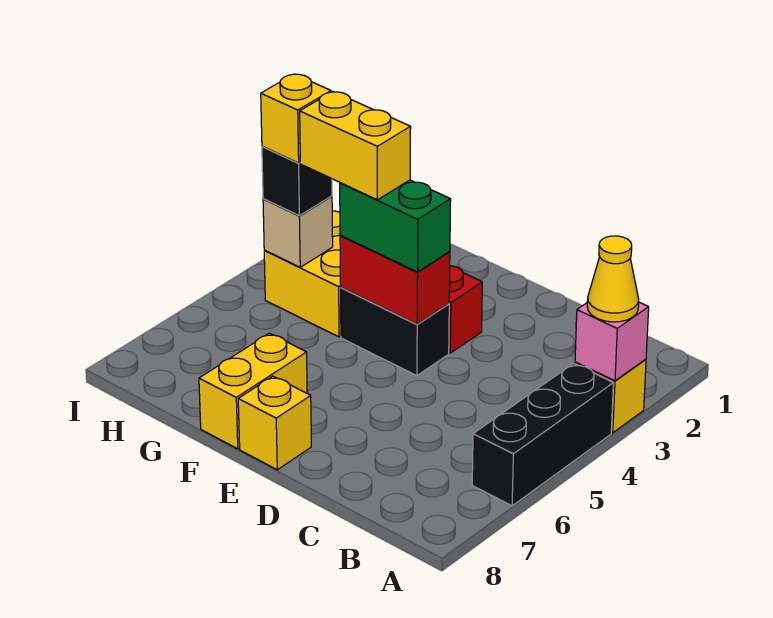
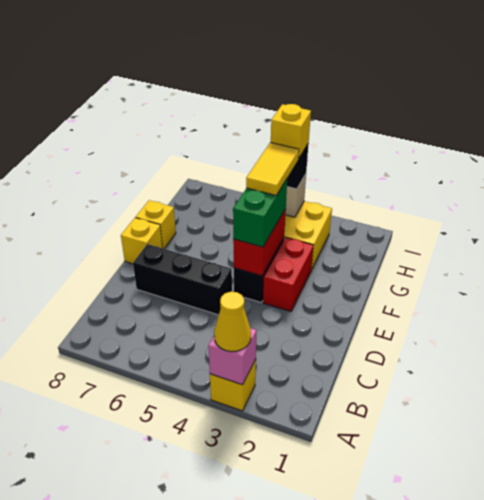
black 1x3 brick [472,364,613,506] -> black 1x3 brick moved to [133,244,232,315]
yellow 1x2 brick [300,92,411,200] -> yellow 1x2 tile [246,142,299,195]
yellow 1x2 brick [199,333,307,449] -> yellow 1x1 brick [136,200,176,249]

